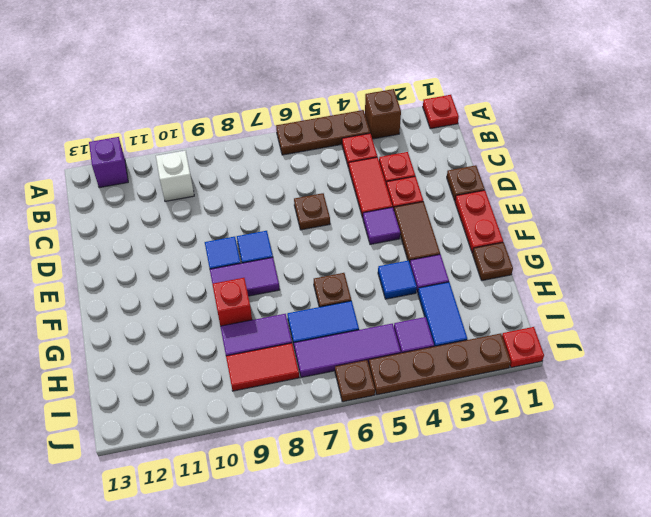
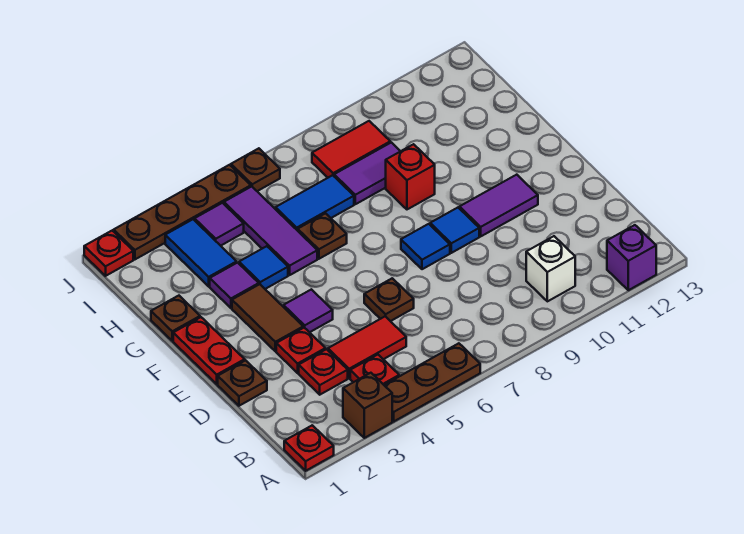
red 1x2 tile [349,157,392,218] -> red 1x2 tile turned to [328,316,406,378]
purple 1x2 tile [210,257,280,296] -> purple 1x2 tile moved to [460,175,538,236]
purple 1x3 tile [294,324,401,377] -> purple 1x3 tile turned to [224,186,317,275]

